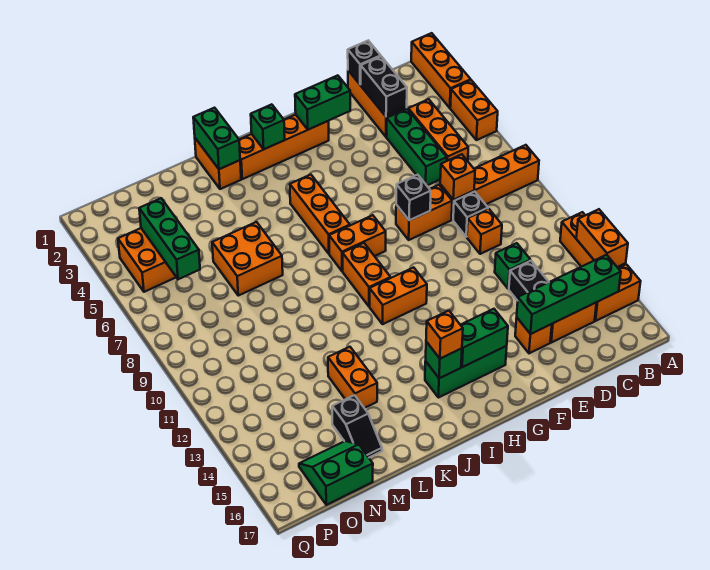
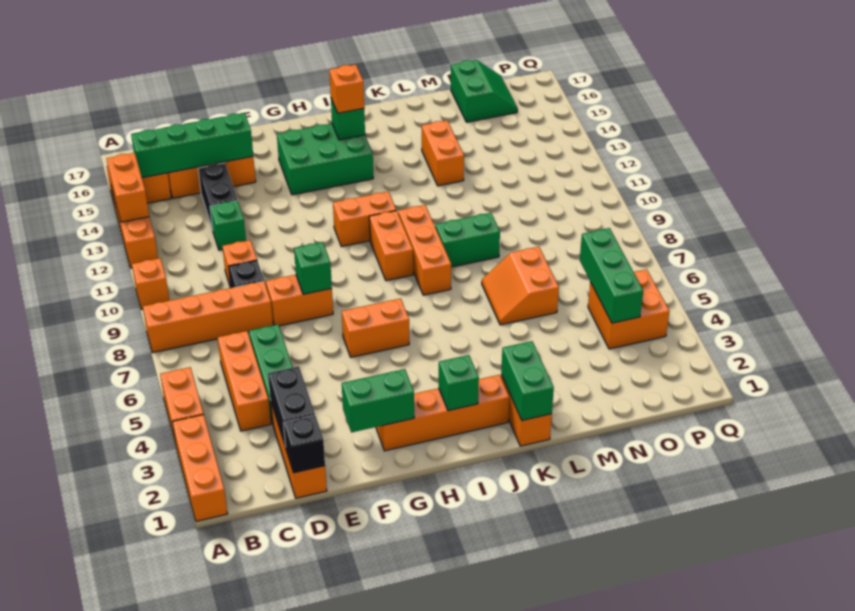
orange 1x1 brick [440,154,475,200] -> orange 1x1 brick moved to [132,258,169,309]
black 1x1 brick [396,175,431,220] -> green 1x1 brick [294,242,332,294]
green 1x3 brick [425,346,507,398] -> green 2x3 brick [277,123,373,195]
green 1x2 brick [461,309,508,367] -> green 1x2 brick moved to [435,213,500,267]
orange 1x2 brick [329,215,386,271] -> orange 1x2 brick moved to [342,298,409,357]
orange 1x3 brick [290,175,350,254] -> orange 1x3 brick moved to [398,205,451,295]
orange 2x2 brick [212,222,283,296] -> orange 2x2 slope [482,247,559,325]
black 1x2 slope [332,395,382,457] -> none
green 2x2 slope [299,441,373,505] -> green 2x2 slope turned to [451,60,518,122]

